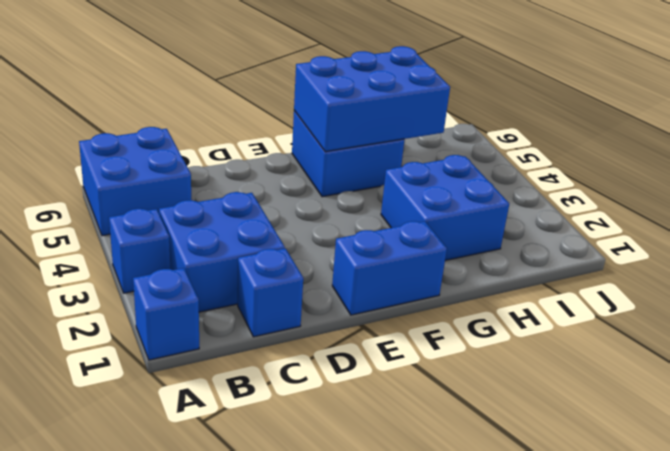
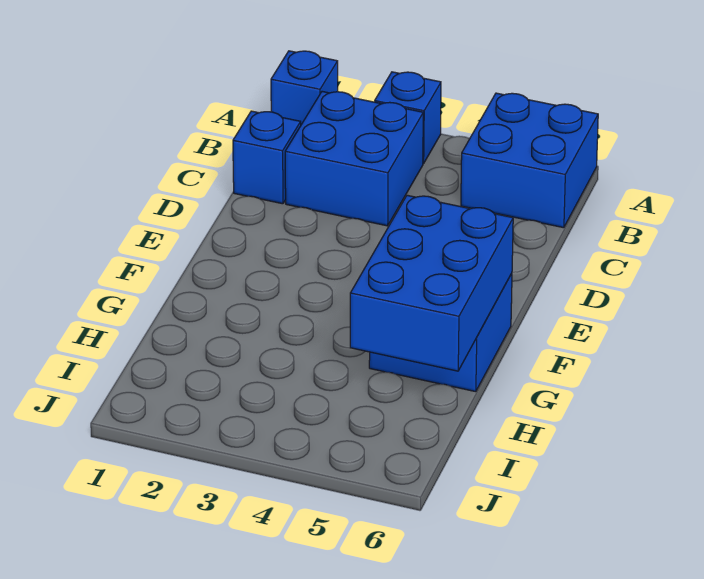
blue 1x2 brick [332,221,447,315] -> none
blue 2x2 brick [381,155,509,261] -> none

